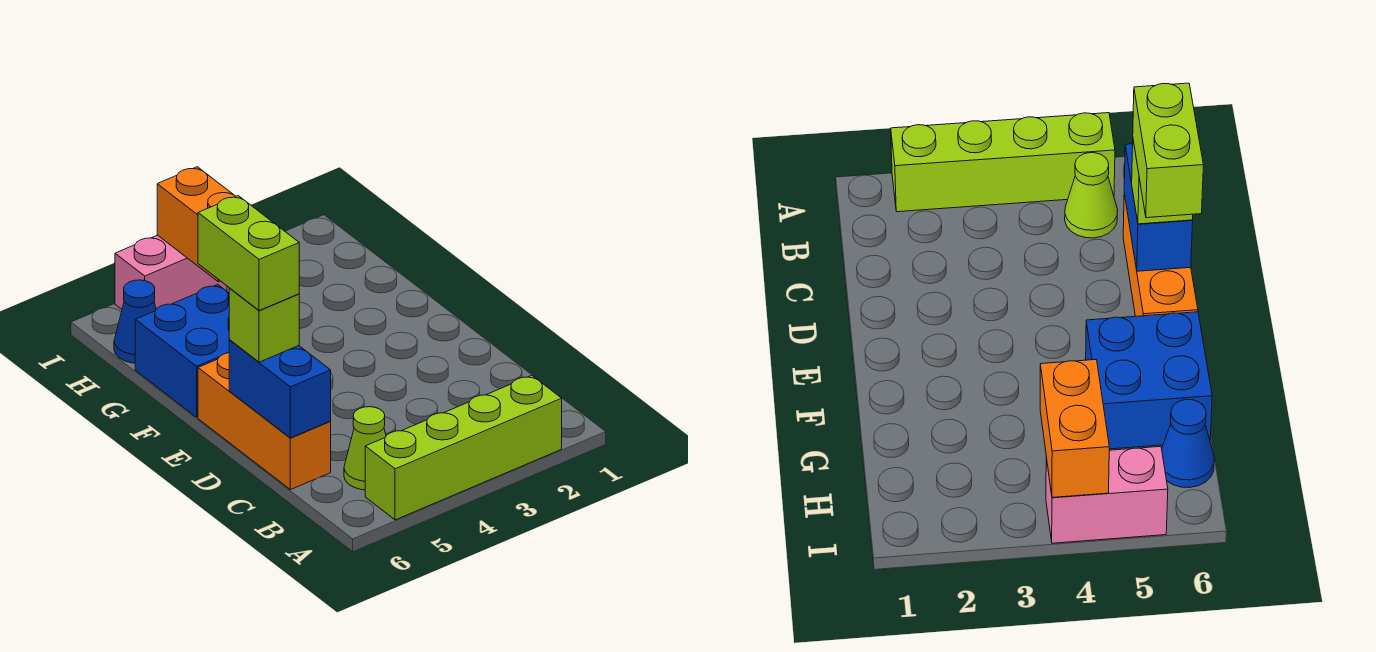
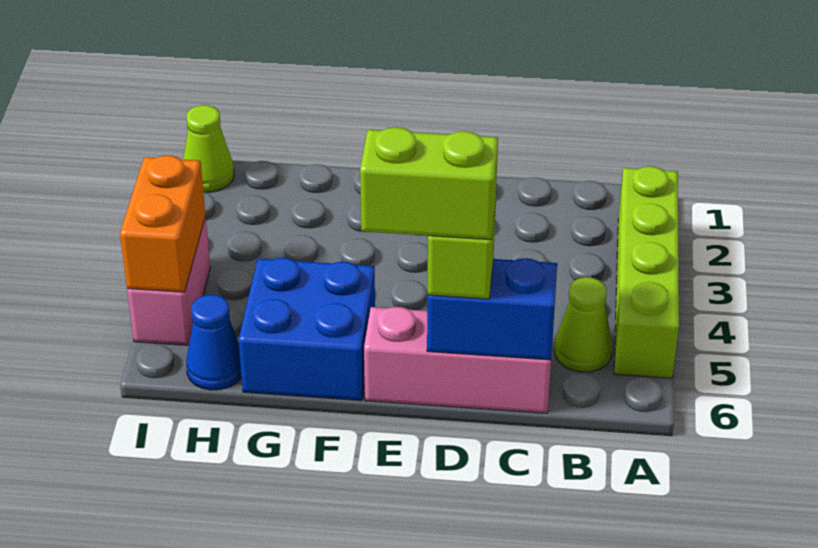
orange 1x3 brick [198,353,331,490] -> pink 1x3 brick [364,307,551,413]
orange 1x2 brick [157,167,236,282] -> orange 1x2 brick turned to [120,155,206,292]
none -> lime 1x1 cone [183,105,234,192]

